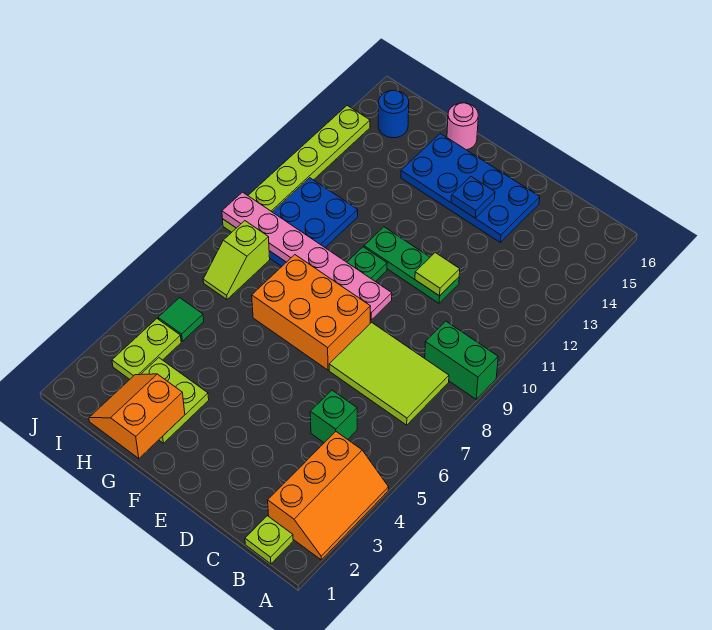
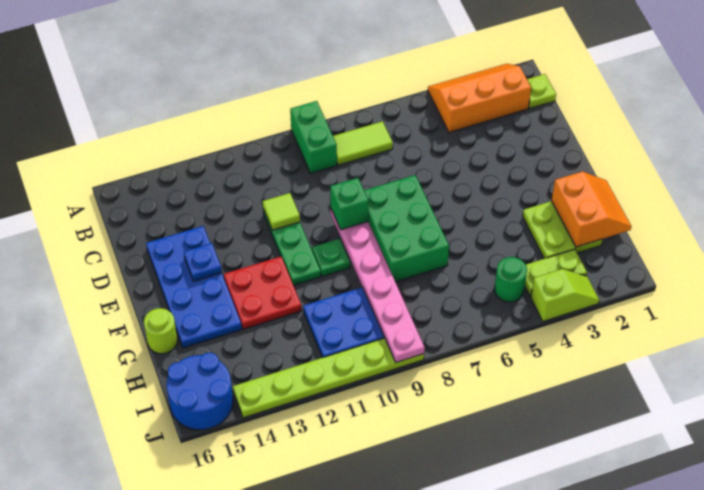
lime 2x3 tile [329,322,449,425] -> lime 1x2 tile [333,121,393,165]
green 1x1 brick [310,390,357,443] -> green 1x1 brick moved to [330,178,369,230]
orange 2x3 brick [252,255,371,370] -> green 2x3 brick [364,175,449,282]
none -> red 2x2 plate [224,257,302,329]
orange 2x2 slope [89,374,185,459] -> orange 2x2 slope turned to [552,171,631,247]
pink 1x1 round brick [447,103,478,150] -> lime 1x1 round brick [144,308,178,354]
green 1x1 tile [158,298,204,341] -> green 1x1 round brick [494,257,527,302]
lime 1x2 slope [203,221,270,299] -> lime 1x2 slope moved to [531,269,599,321]
blue 1x1 round brick [378,90,409,138] -> blue 2x2 round brick [166,353,233,430]

